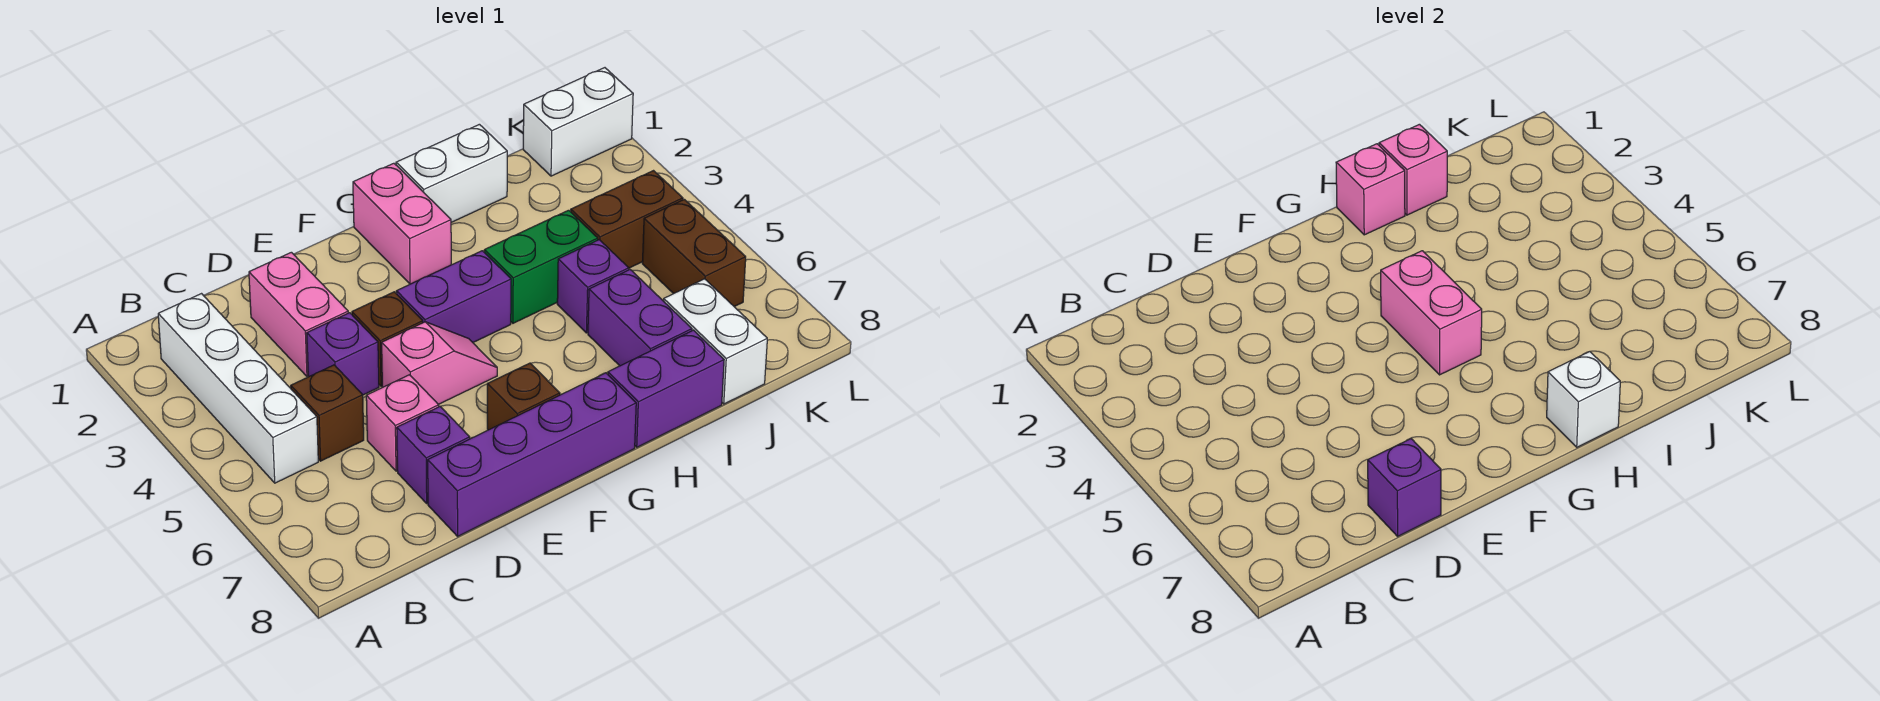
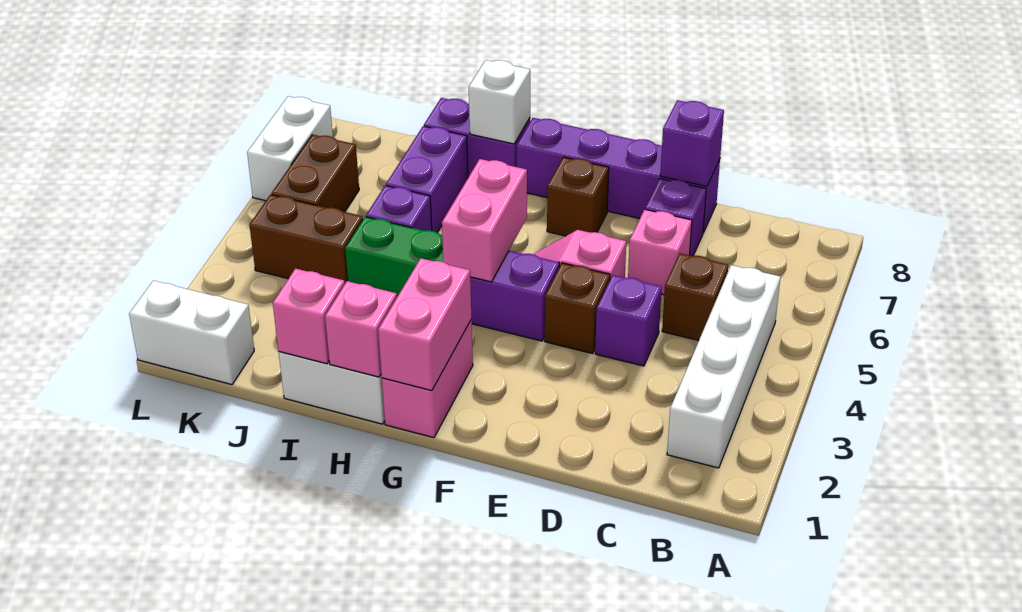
pink 1x2 brick [249,252,348,377] -> pink 1x2 brick moved to [378,258,472,391]
white 1x2 brick [664,279,767,404] -> white 1x2 brick moved to [247,96,333,201]

